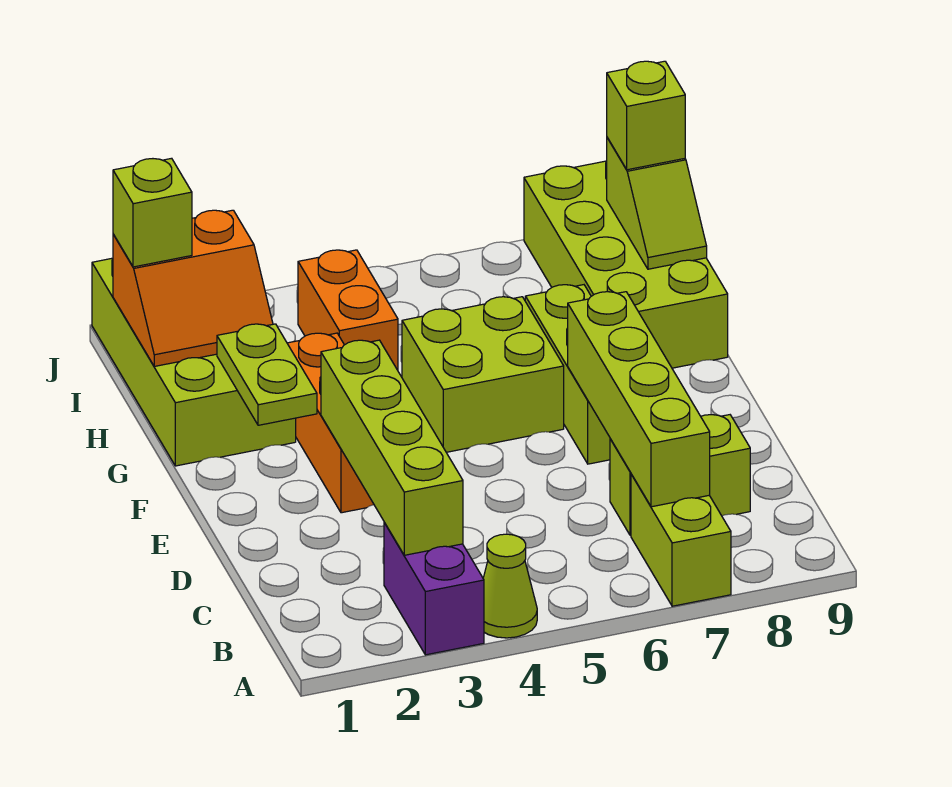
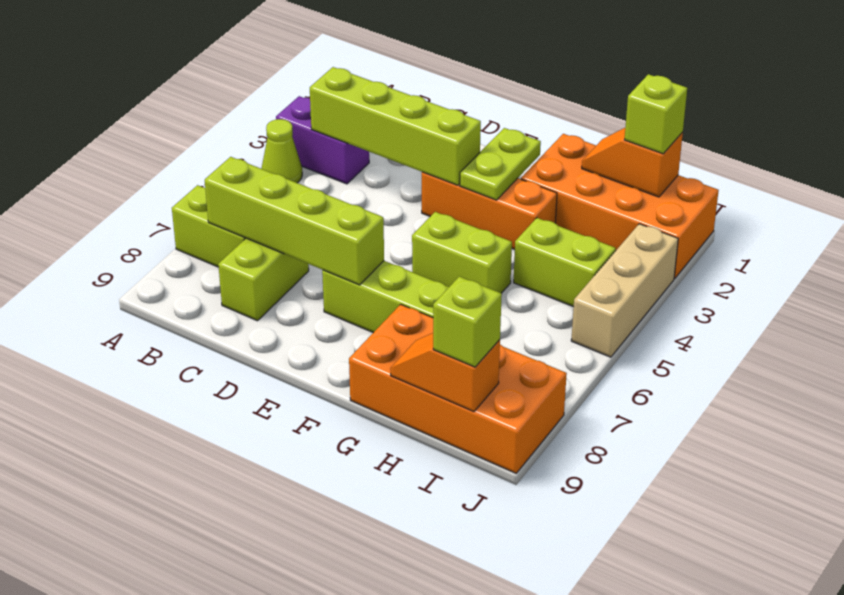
lime 1x2 plate [217,324,317,425] -> lime 1x2 plate turned to [460,128,541,200]
lime 2x2 brick [402,297,564,452] -> lime 1x2 brick [412,212,512,293]
lime 2x4 brick [92,258,296,466] -> orange 2x4 brick [521,134,719,279]
lime 2x4 brick [524,161,728,368] -> orange 2x4 brick [349,304,567,473]
orange 2x2 slope [113,210,273,366] -> orange 1x2 slope [582,128,683,197]
orange 1x2 brick [298,250,398,370] -> lime 1x2 brick [514,218,616,307]
lime 1x2 slope [607,137,707,269] -> orange 1x2 slope [390,333,500,412]
none -> tan 1x3 brick [571,224,678,357]

